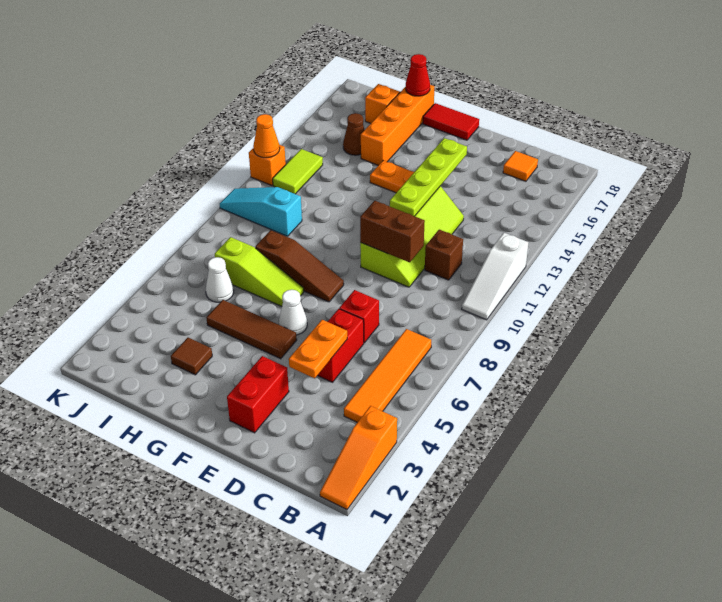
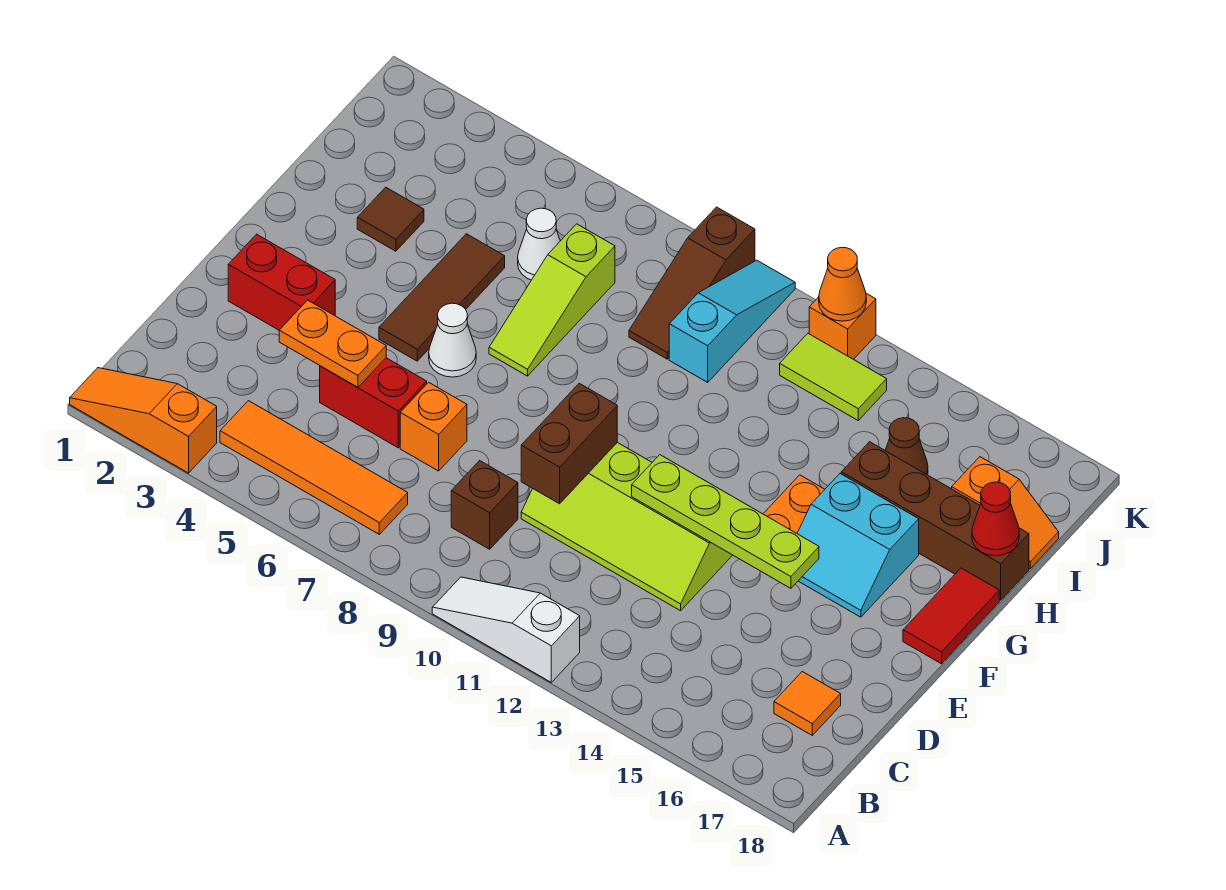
brown 1x1 brick [425,230,463,280] -> brown 1x1 brick moved to [451,461,518,549]
red 1x1 brick [339,290,379,343] -> orange 1x1 brick [400,382,467,471]
brown 1x3 slope [255,230,344,302] -> brown 1x3 slope moved to [629,207,755,359]
none -> cyan 2x2 slope [797,474,919,617]
orange 1x4 brick [361,85,435,165] -> brown 1x4 brick [841,442,1029,600]

